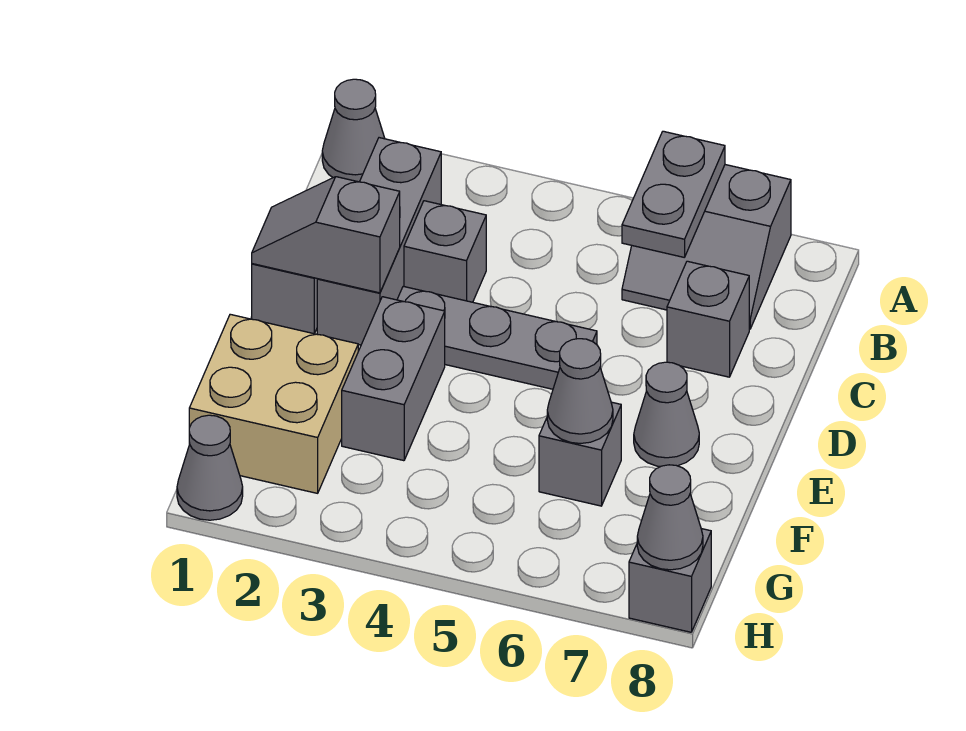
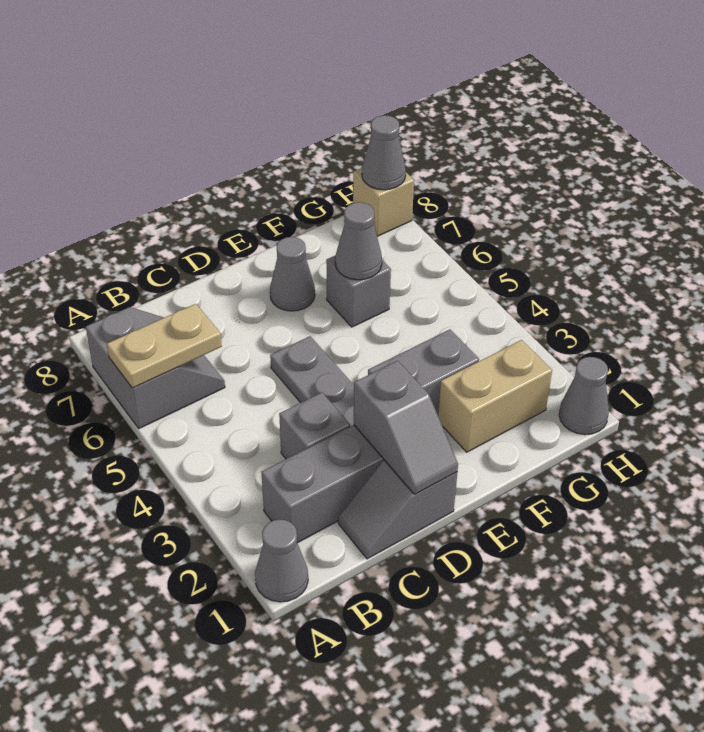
grey 1x2 plate [622,131,725,257] -> tan 1x2 plate [107,304,222,388]
grey 1x1 brick [667,261,749,377] -> none
tan 2x2 brick [189,314,358,493] -> tan 1x2 brick [438,340,552,452]
grey 1x1 brick [629,529,711,632] -> tan 1x1 brick [353,168,414,236]

